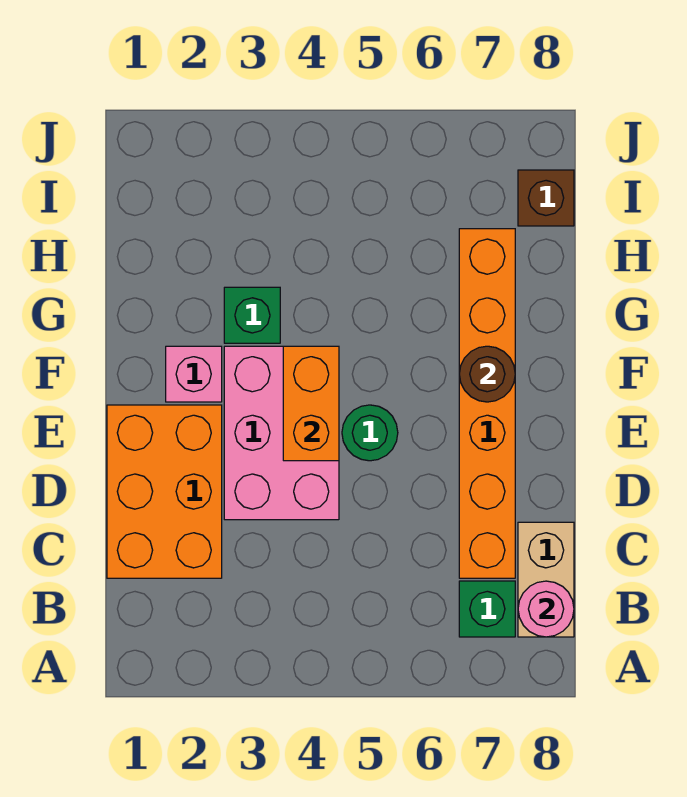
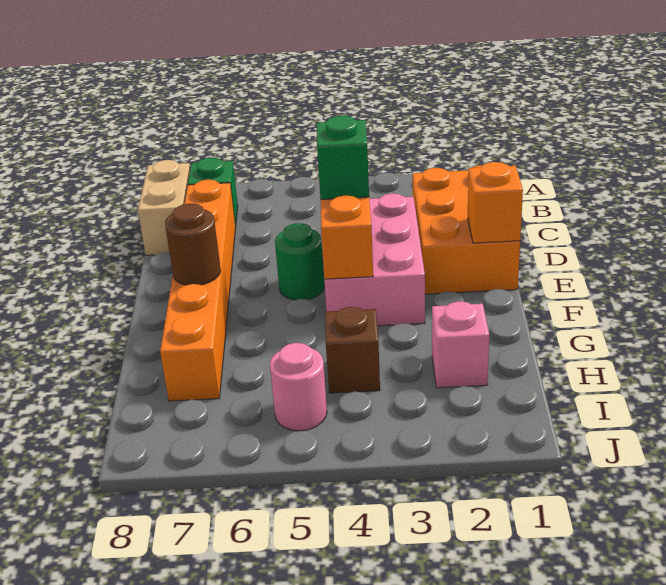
pink 1x1 round brick [518,581,574,637] -> pink 1x1 round brick moved to [270,343,327,431]
none -> orange 1x1 brick [468,162,523,243]
pink 1x1 brick [166,346,222,402] -> pink 1x1 brick moved to [432,301,489,388]
green 1x1 brick [224,287,280,343] -> green 1x1 brick moved to [317,116,369,200]
brown 1x1 brick [518,170,574,226] -> brown 1x1 brick moved to [325,307,380,393]

